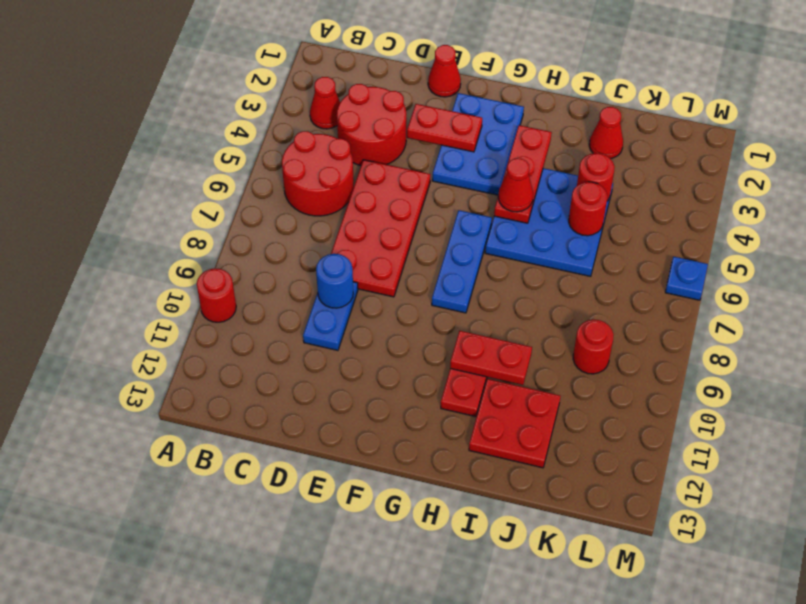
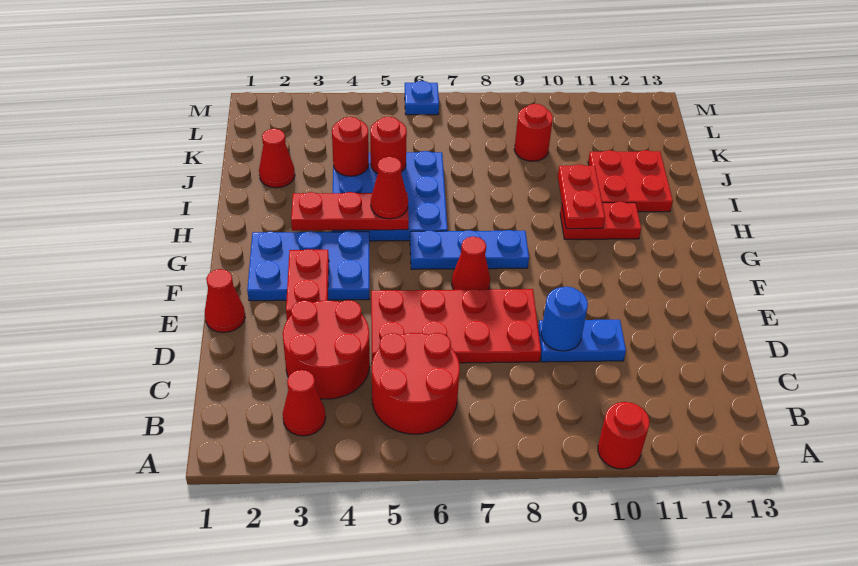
none -> red 1x1 cone [452,237,490,290]

